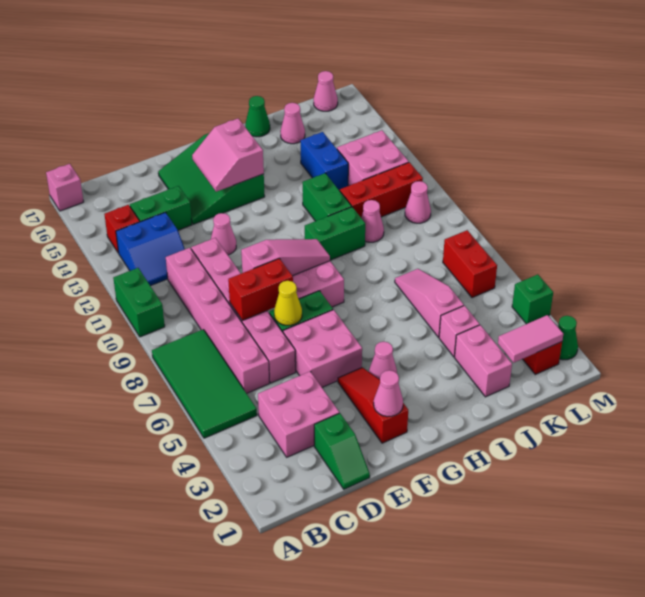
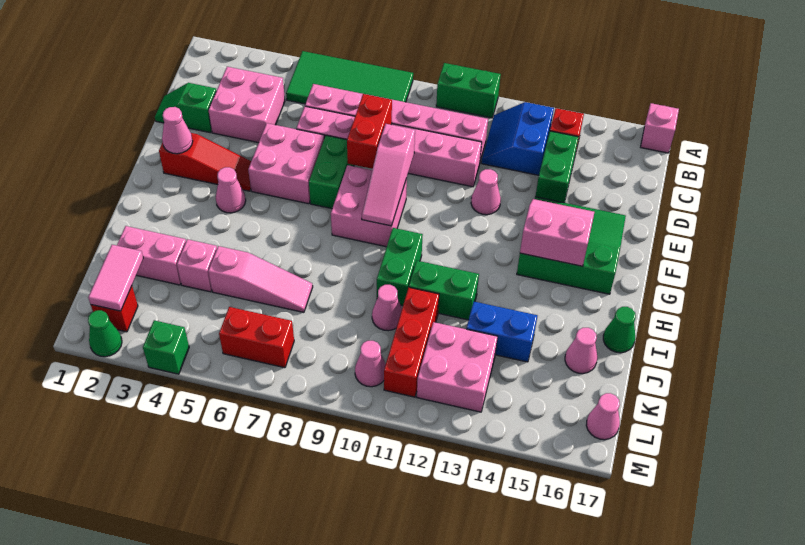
yellow 1x1 cone [274,281,302,325] -> none

